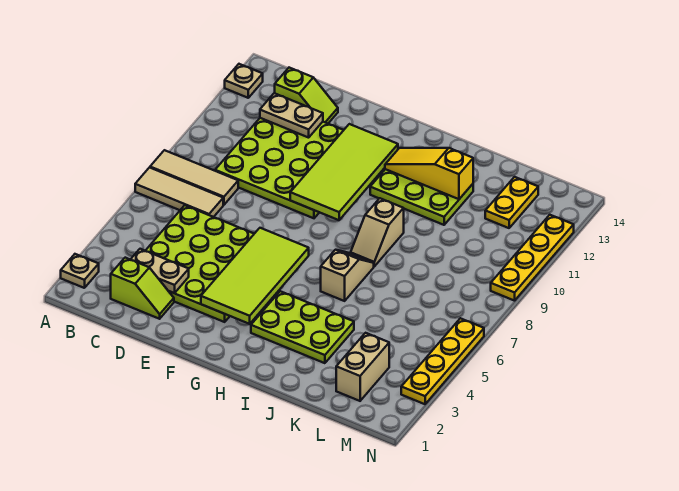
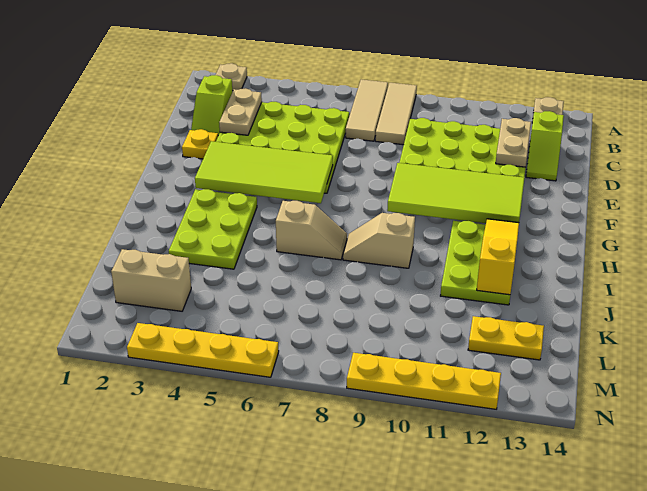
none -> yellow 1x1 plate [182,129,218,159]

